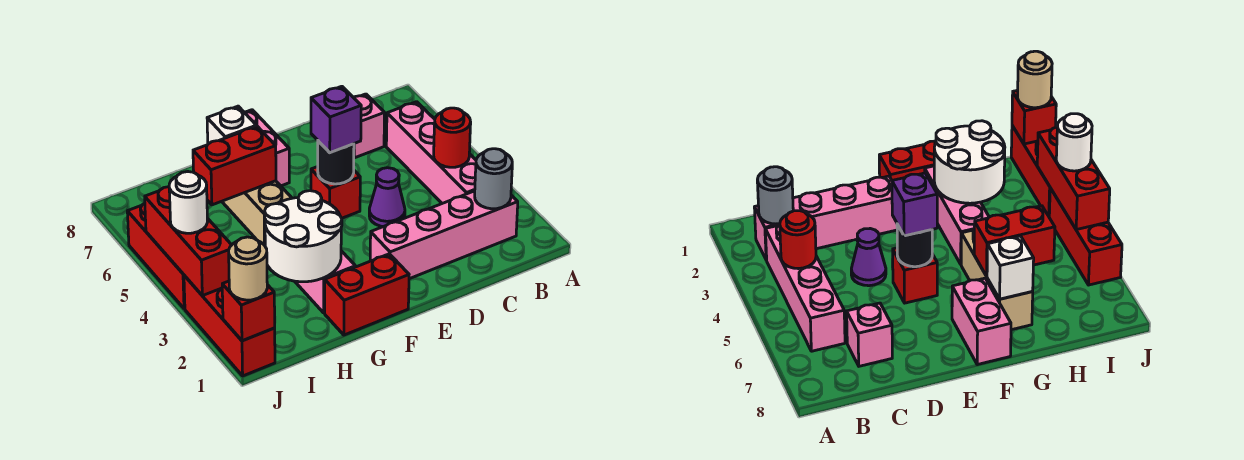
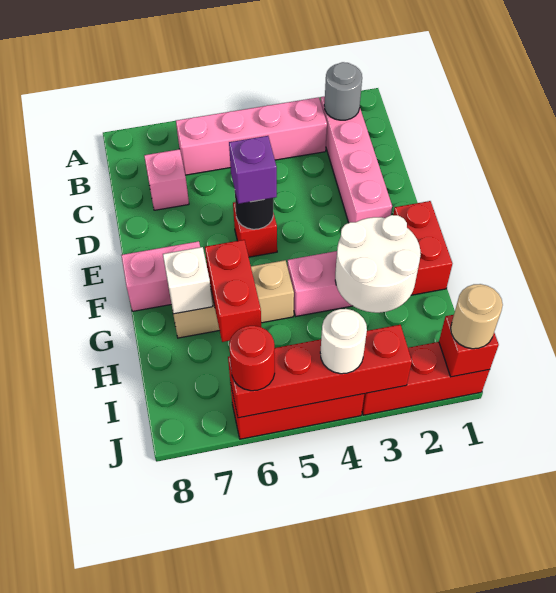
red 1x1 round brick [434,108,471,167] -> red 1x1 round brick moved to [229,326,275,391]
purple 1x1 cone [369,168,405,227] -> none
red 1x3 brick [145,187,231,296] -> red 1x4 brick [228,325,412,418]

